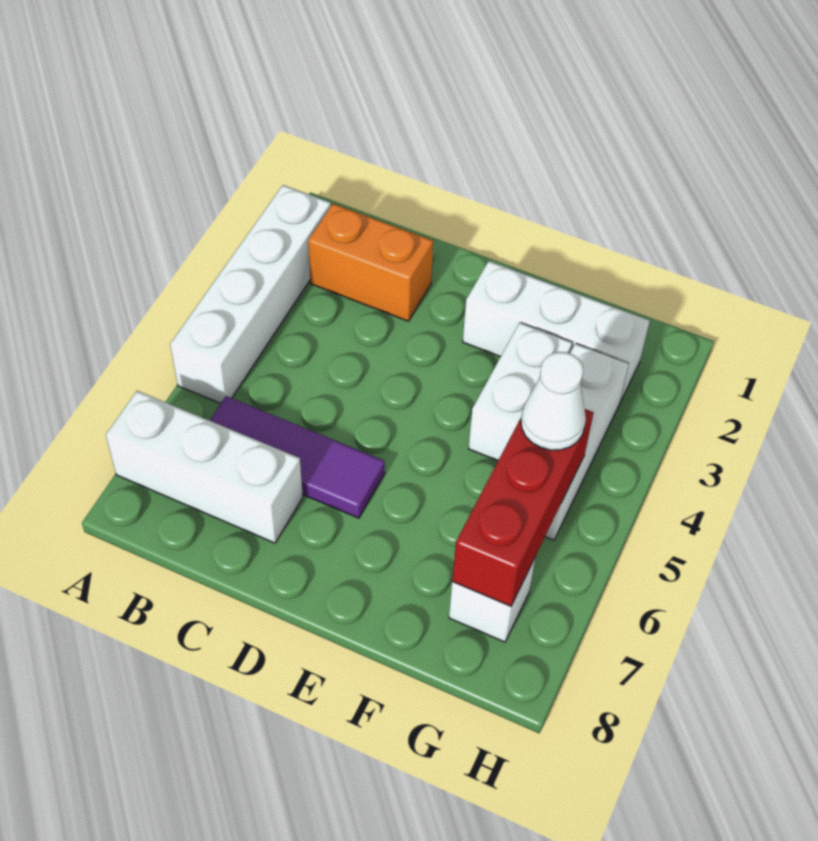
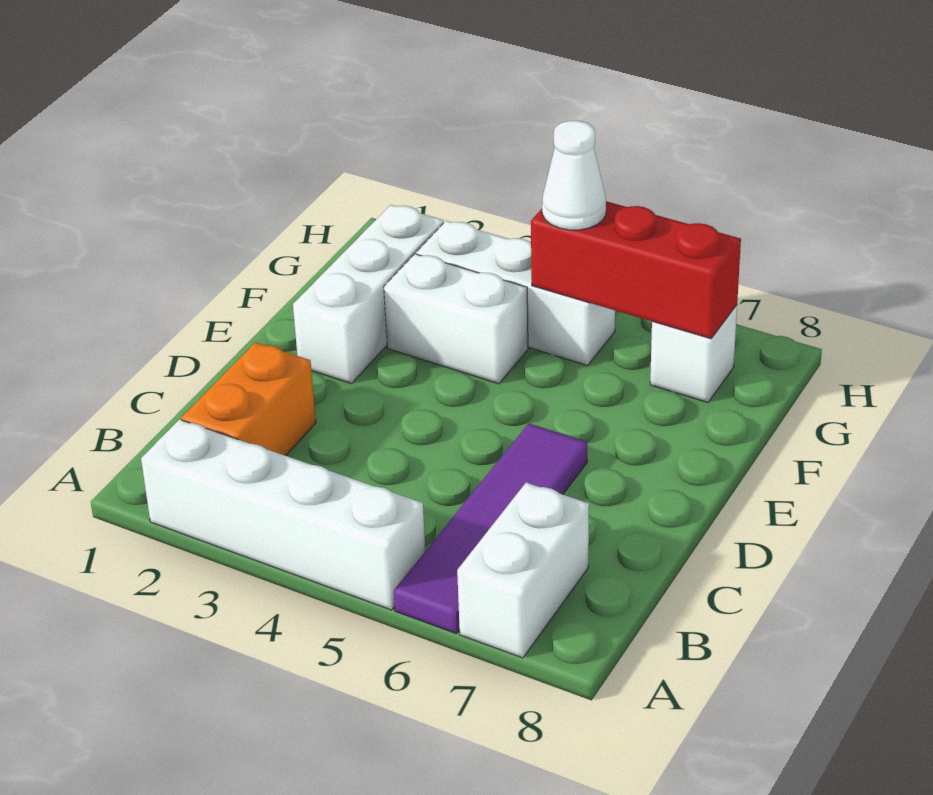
white 1x3 brick [106,391,303,543] -> white 1x2 brick [457,483,589,658]
purple 1x3 tile [210,396,385,518] -> purple 1x4 tile [394,424,587,634]

